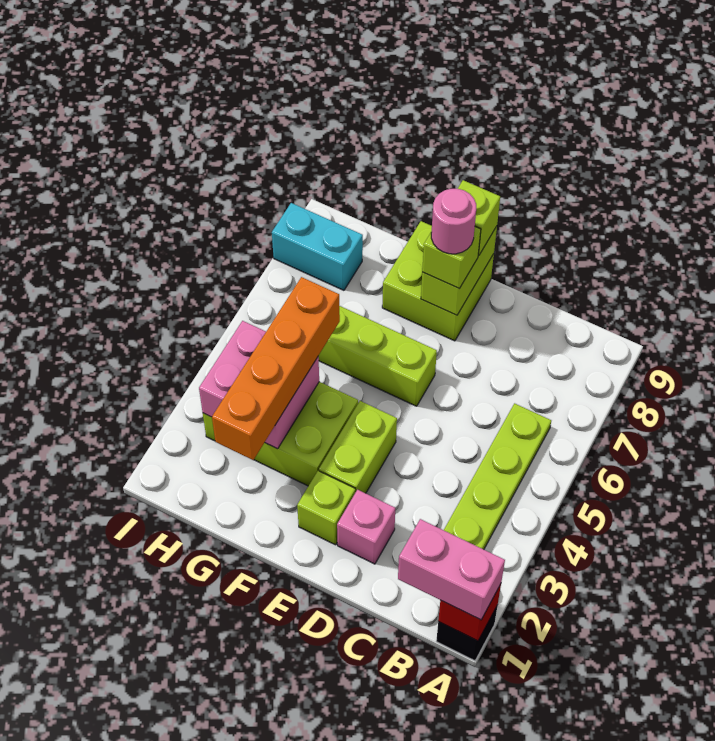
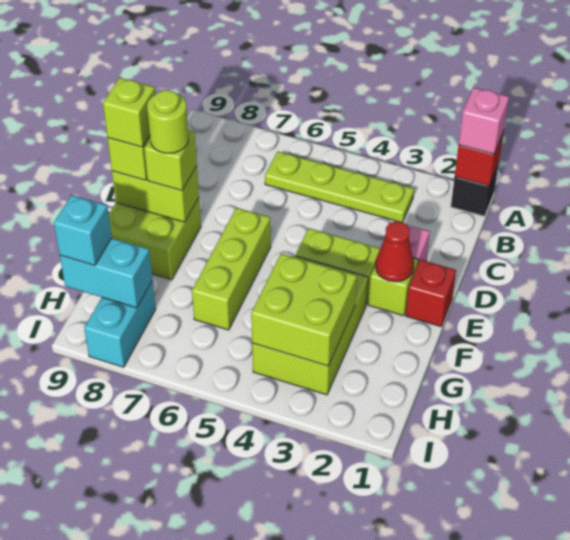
pink 1x2 brick [398,519,505,620] -> pink 1x1 brick [459,88,509,154]
none -> red 1x1 brick [406,260,456,327]
none -> red 1x1 cone [376,221,414,282]
pink 1x1 round brick [431,189,476,254] -> lime 1x1 round brick [147,90,189,153]
none -> lime 1x1 brick [103,78,155,147]
orange 1x4 brick [212,277,340,460] -> none
pink 2x2 brick [199,321,319,449] -> lime 2x2 brick [251,254,357,366]
none -> cyan 1x2 brick [60,238,152,308]
none -> cyan 1x1 brick [54,195,112,266]

